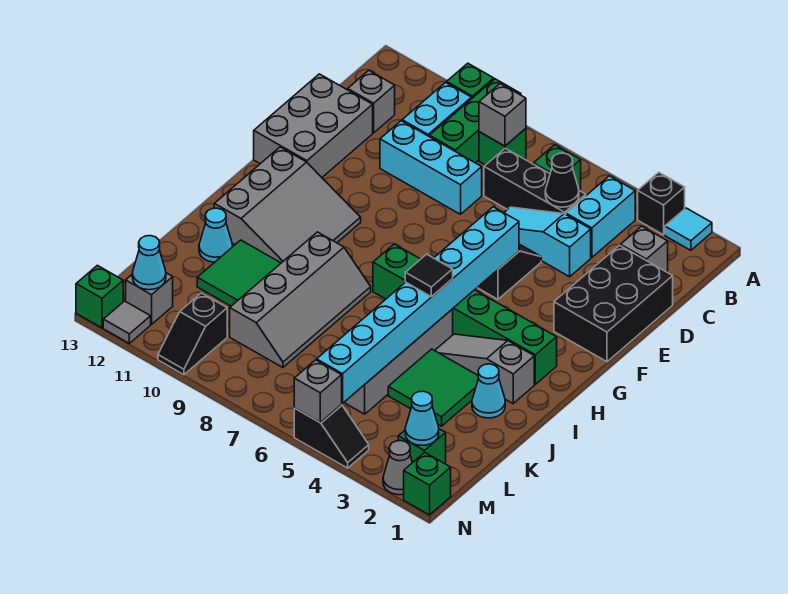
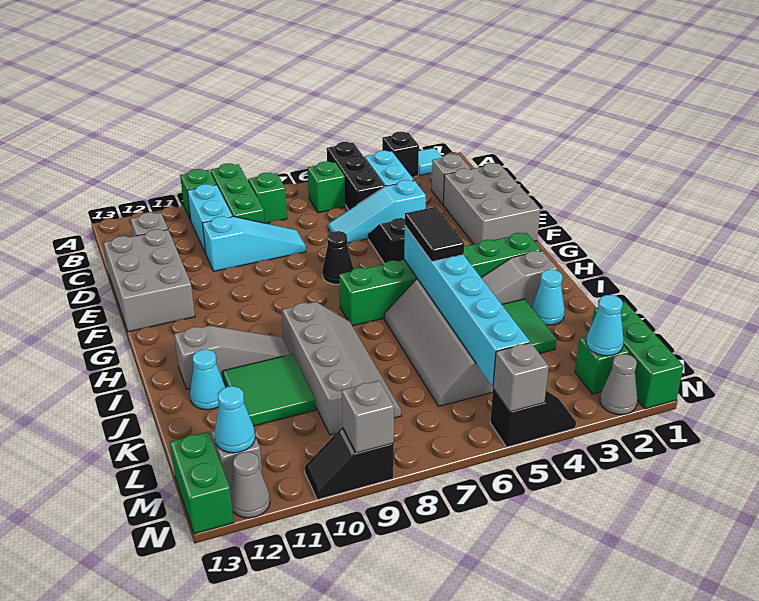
grey 1x1 brick [479,84,526,146] -> grey 1x1 brick moved to [342,381,394,453]
black 1x3 brick [484,148,586,214] -> black 1x3 brick turned to [327,142,385,210]
black 1x1 cone [545,153,579,207] -> black 1x1 cone moved to [322,231,354,284]
black 2x3 brick [554,245,673,362] -> grey 2x3 brick [443,163,540,244]
cyan 1x3 brick [380,121,482,214] -> cyan 1x3 slope [202,216,306,271]
cyan 1x8 brick [317,207,519,403] -> cyan 1x6 brick [404,226,530,387]
grey 3x3 slope [214,147,361,263] -> grey 1x3 slope [174,326,291,389]
black 1x1 tile [405,254,453,297] -> black 1x2 tile [405,207,464,262]
black 1x2 slope [158,293,227,375] -> black 1x2 slope turned to [305,427,394,500]
green 1x1 brick [404,452,451,515] -> green 1x3 brick [592,301,684,409]
grey 1x1 tile [103,301,151,343] -> grey 1x1 cone [230,452,270,518]
green 1x1 brick [76,265,123,328] -> green 1x2 brick [170,432,234,534]

